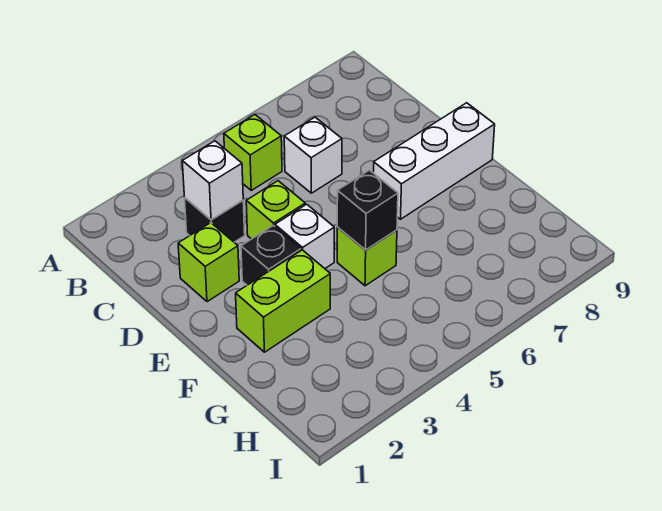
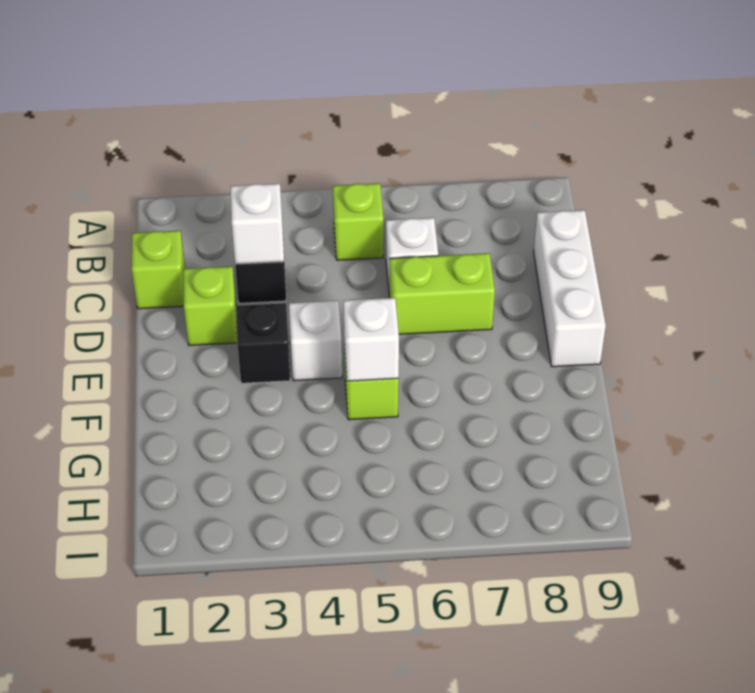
lime 1x1 brick [246,181,305,239] -> lime 1x1 brick moved to [132,231,185,309]
white 1x3 brick [373,103,495,219] -> white 1x3 brick turned to [534,210,606,367]
lime 1x2 brick [236,250,330,352] -> lime 1x2 brick moved to [389,253,495,334]
black 1x1 brick [337,170,398,250] -> white 1x1 brick [343,298,399,381]

